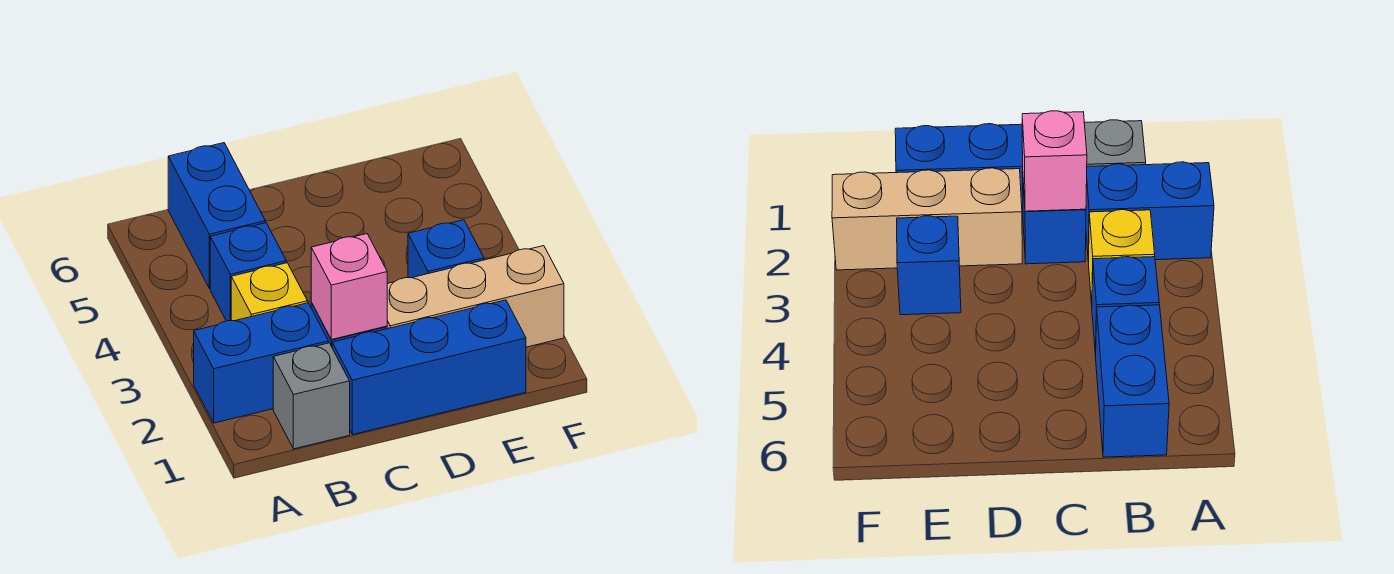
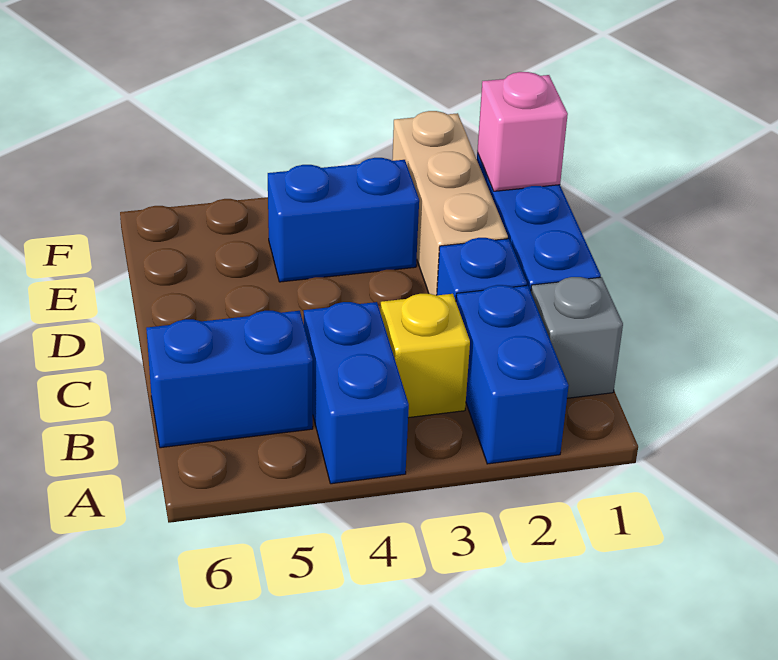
blue 1x1 brick [210,223,286,321] -> blue 1x2 brick [304,302,409,484]
pink 1x1 brick [311,234,387,340] -> pink 1x1 brick moved to [477,72,568,191]
blue 1x1 brick [408,220,484,278] -> blue 1x2 brick [268,158,419,282]

